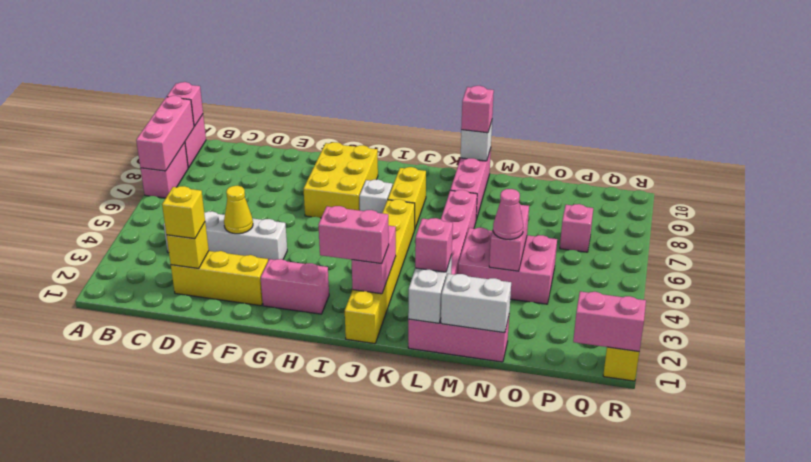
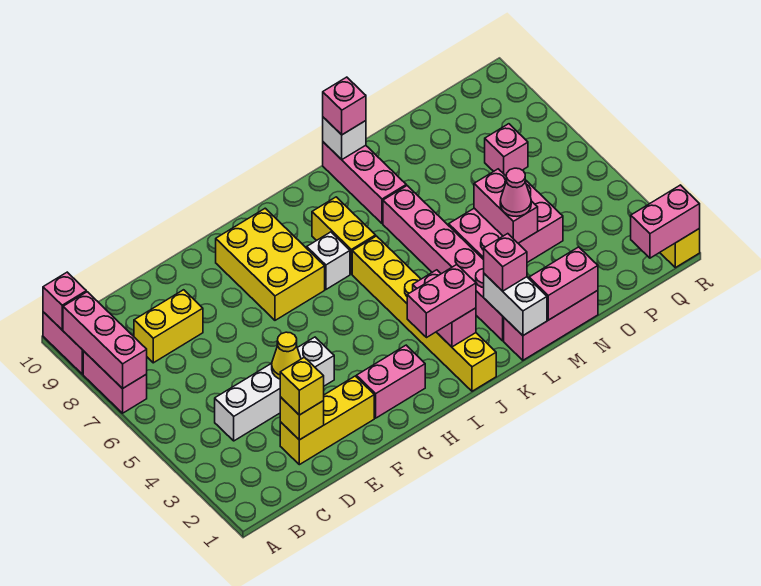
none -> yellow 1x2 brick [134,290,203,363]
white 1x2 brick [441,274,511,333] -> pink 1x2 brick [529,247,598,320]

